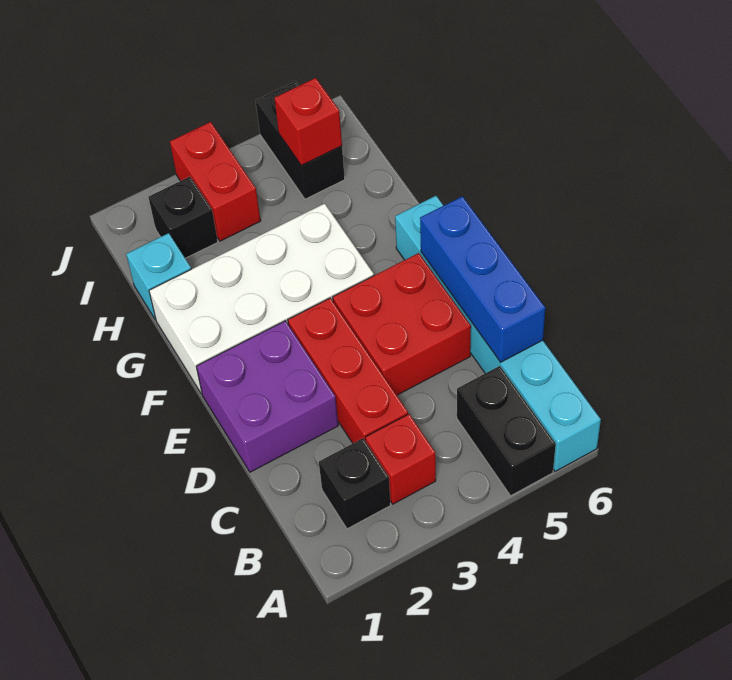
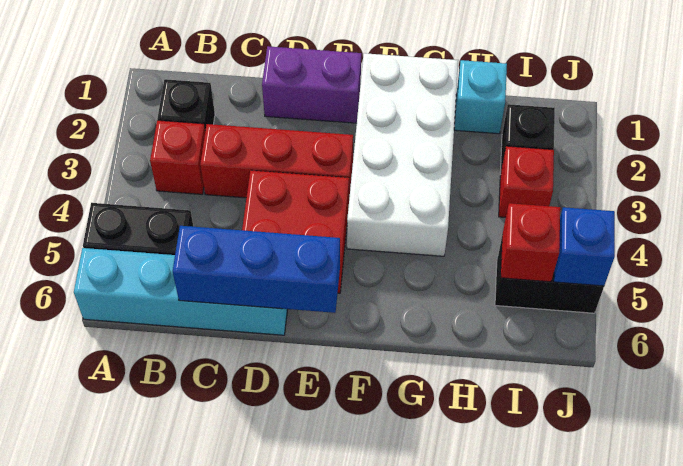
cyan 1x6 brick [395,196,601,471] -> cyan 1x4 brick [74,248,288,335]
purple 2x2 brick [196,321,338,472] -> purple 1x2 brick [262,46,361,123]
red 1x2 brick [170,122,261,241] -> red 1x1 brick [499,146,554,217]
none -> blue 1x1 brick [554,207,615,286]

